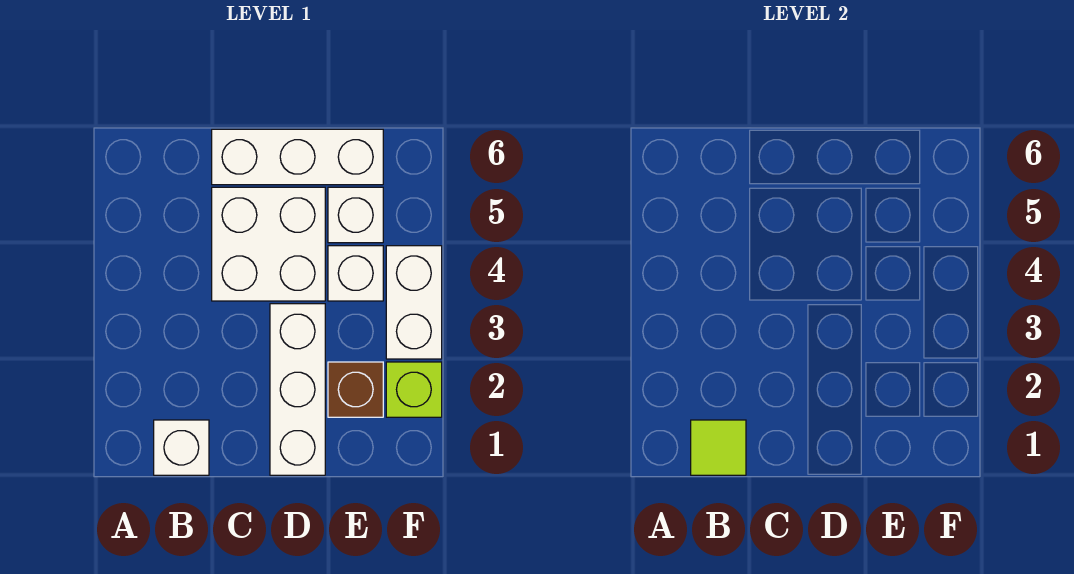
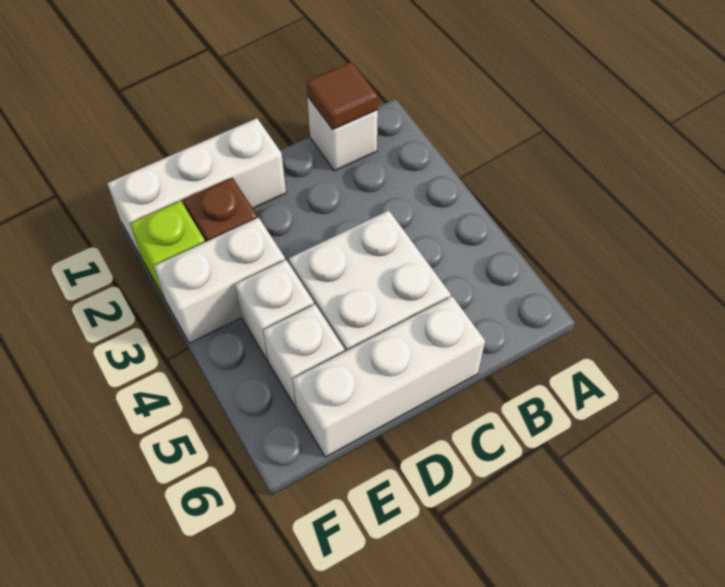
lime 1x1 tile [691,420,746,475] -> brown 1x1 tile [306,62,378,130]
white 1x3 brick [270,304,325,475] -> white 1x3 brick turned to [107,118,286,258]
white 1x2 brick [386,246,442,359] -> white 1x2 brick turned to [154,218,285,343]

